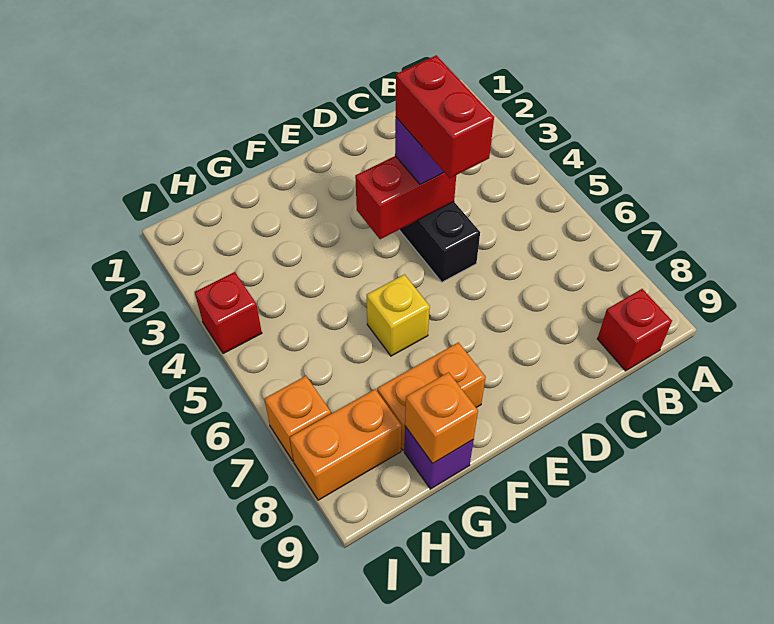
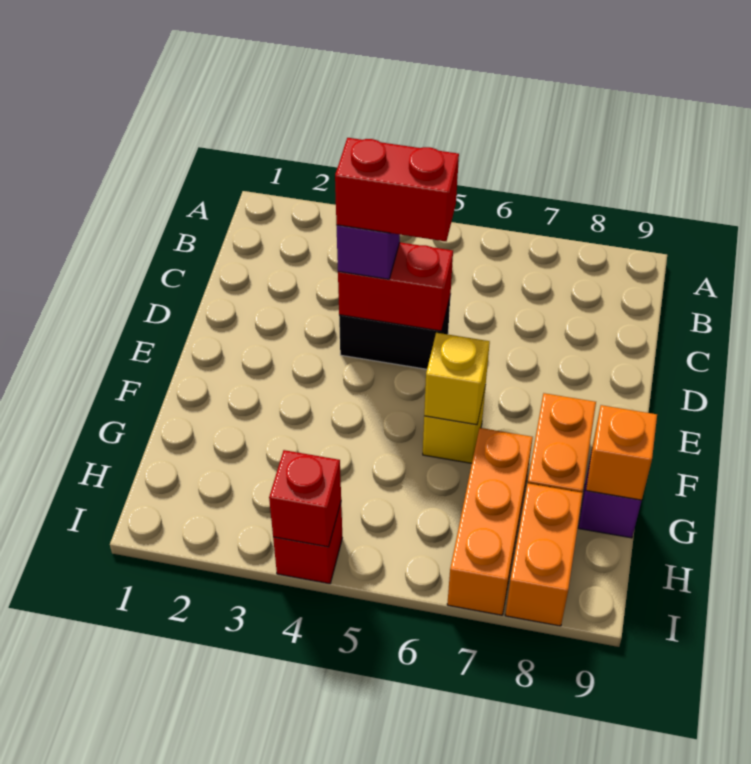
red 1x1 brick [597,289,672,371] -> red 1x1 brick moved to [269,450,341,547]
red 1x2 brick [355,156,456,239] -> red 1x2 brick turned to [338,242,453,331]
none -> yellow 1x1 brick [424,333,490,425]
orange 1x1 brick [264,376,331,461] -> orange 1x3 brick [447,428,533,615]

